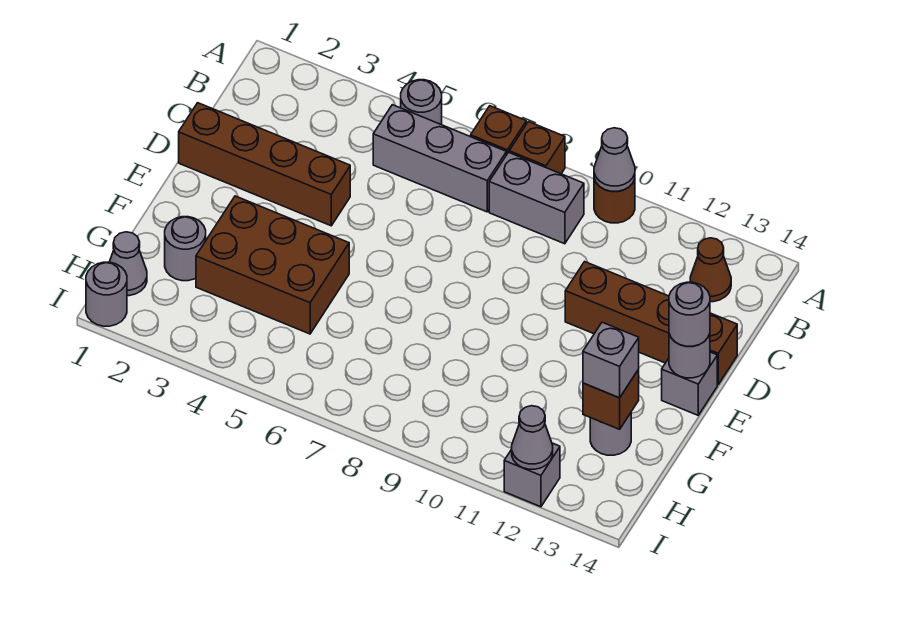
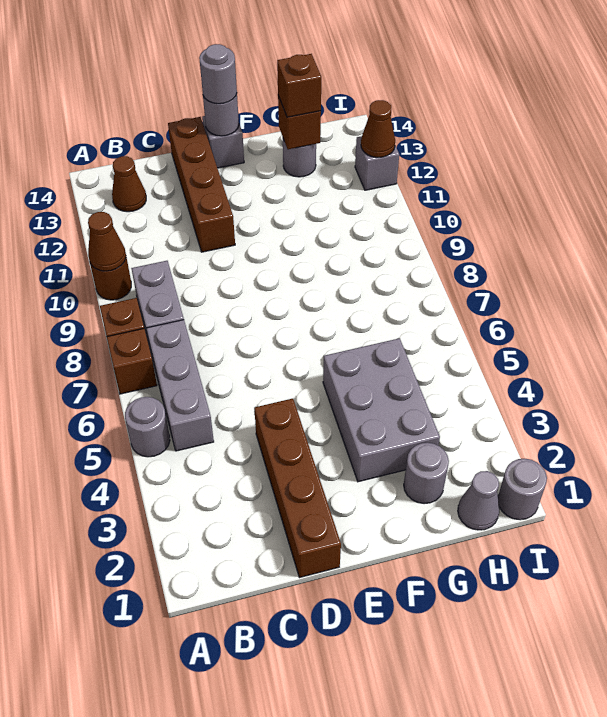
grey 1x1 cone [594,128,635,191] -> brown 1x1 cone [88,212,126,271]
brown 2x3 brick [196,196,349,334] -> grey 2x3 brick [323,338,440,482]
grey 1x1 brick [583,322,639,398] -> brown 1x1 brick [277,54,321,117]
grey 1x1 cone [512,406,553,469] -> brown 1x1 cone [361,100,395,157]

